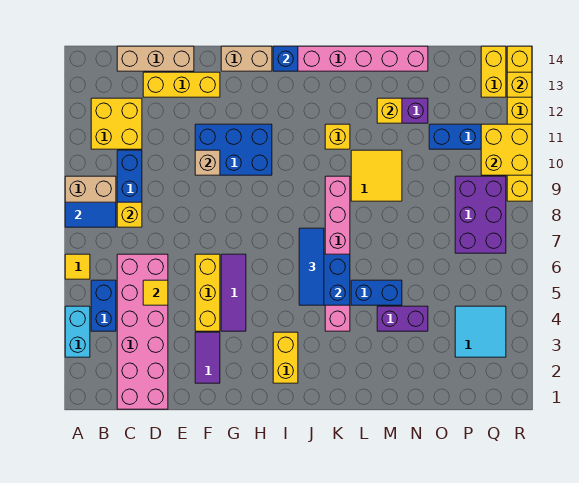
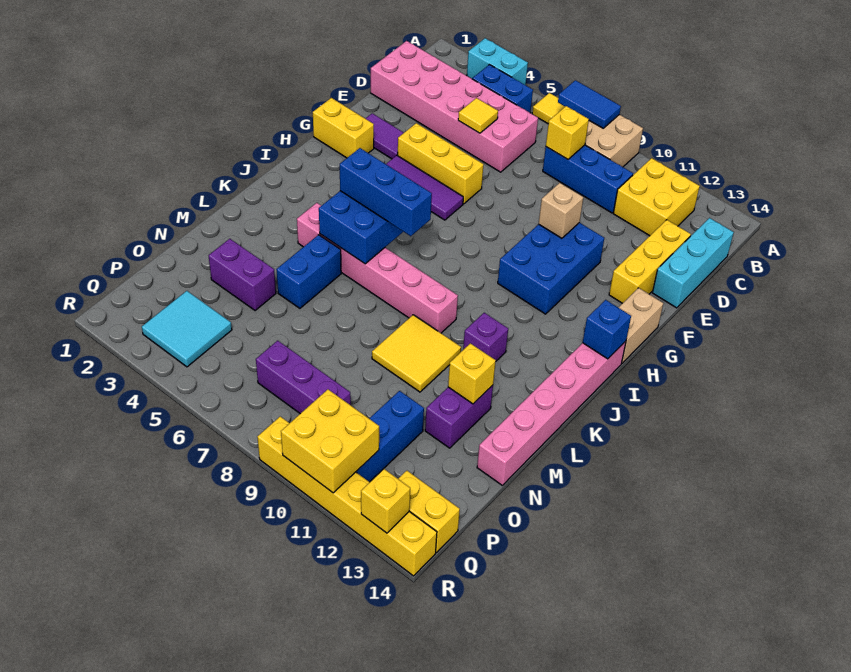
blue 1x2 tile [65,202,116,227] -> blue 1x2 tile turned to [558,80,621,128]
tan 1x3 brick [117,46,194,71] -> cyan 1x3 brick [652,218,734,308]
yellow 1x2 brick [273,332,298,383] -> yellow 1x2 brick moved to [313,98,374,158]
blue 1x3 tile [299,228,324,305] -> blue 1x3 brick [340,148,432,236]
yellow 1x1 brick [325,124,350,149] -> purple 1x1 brick [463,313,508,361]
purple 1x2 brick [377,306,428,331] -> purple 1x2 brick turned to [209,239,276,311]
purple 2x3 brick [455,176,506,253] -> purple 1x3 brick [256,341,351,414]

